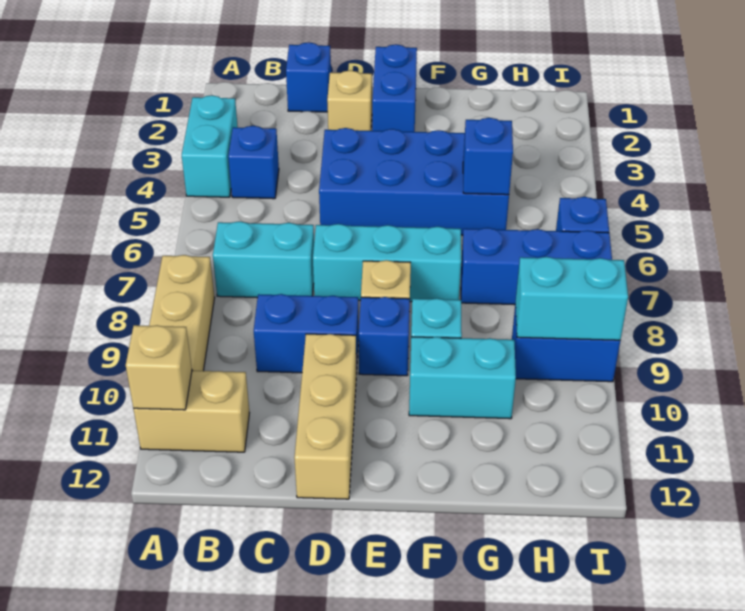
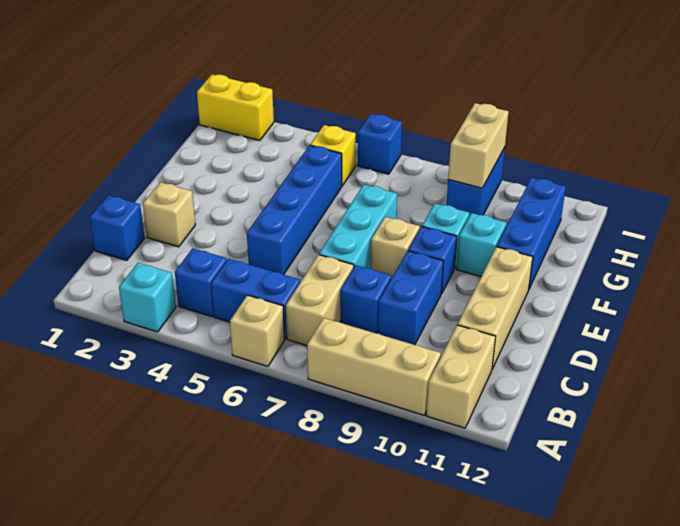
cyan 1x2 brick [182,95,238,197] -> cyan 1x1 brick [119,263,176,332]
tan 1x1 brick [126,325,192,410] -> tan 1x1 brick moved to [230,295,284,366]
cyan 1x2 brick [213,221,314,298] -> tan 1x2 brick [286,255,354,346]
blue 2x4 brick [319,128,509,235] -> blue 1x4 brick [247,145,342,275]
tan 1x3 brick [294,334,356,499] -> tan 1x3 brick turned to [458,247,533,369]
blue 1x2 brick [372,44,417,132] -> blue 1x2 brick moved to [211,259,300,339]
cyan 1x2 brick [409,337,516,419] -> cyan 1x1 brick [457,213,506,276]
blue 1x1 brick [463,118,513,195] -> blue 1x1 brick moved to [340,265,391,333]
blue 1x3 brick [461,228,612,305] -> blue 1x3 brick moved to [497,177,566,289]
none -> yellow 1x1 brick [310,125,356,186]
cyan 1x2 brick [516,257,628,340] -> tan 1x2 brick [448,103,509,188]
none -> yellow 1x2 brick [197,74,274,141]

